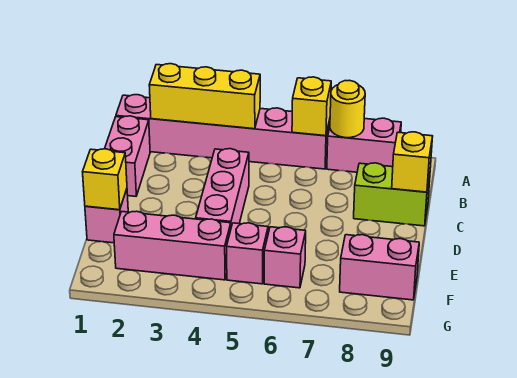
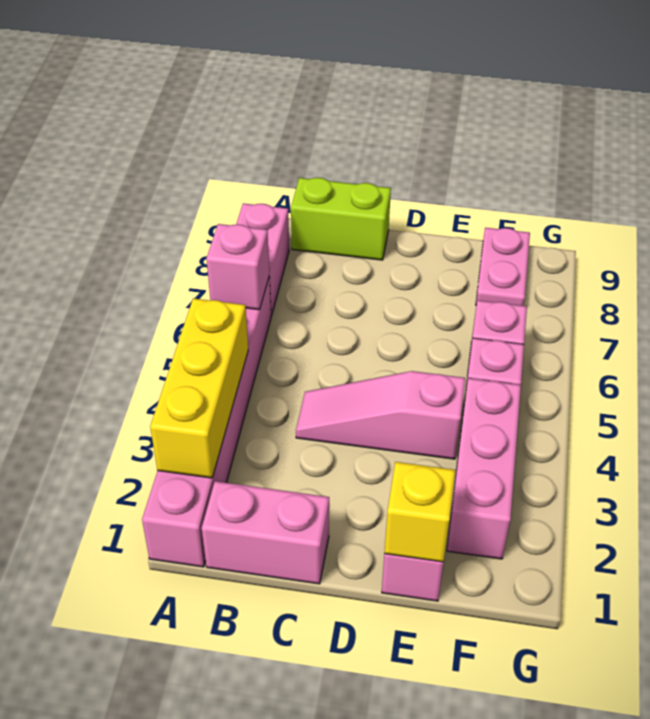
yellow 1x1 brick [292,77,331,136] -> pink 1x1 brick [206,224,269,310]
yellow 1x1 round brick [330,80,365,138] -> none
pink 1x3 brick [196,149,249,227] -> pink 1x3 slope [296,371,465,459]
lime 1x2 brick [354,163,430,226] -> lime 1x2 brick turned to [291,178,391,260]
yellow 1x1 brick [392,132,433,192] -> none
pink 1x2 brick [340,235,419,300] -> pink 1x2 plate [476,228,530,306]

